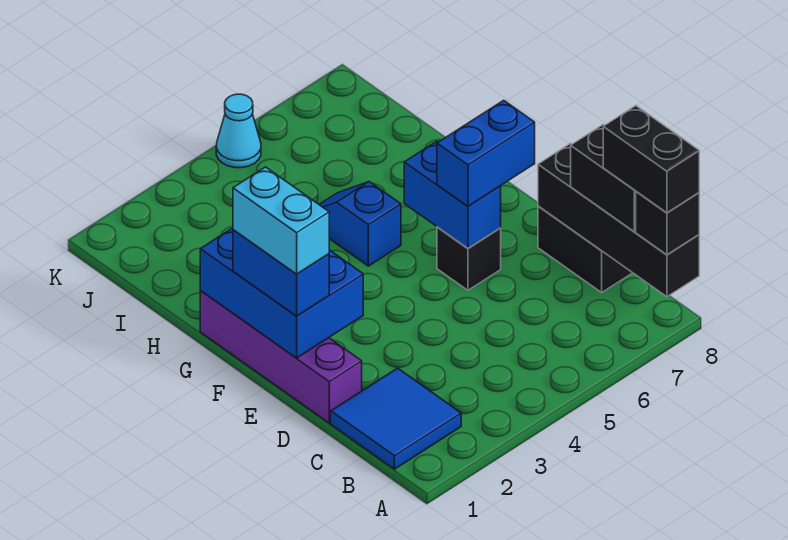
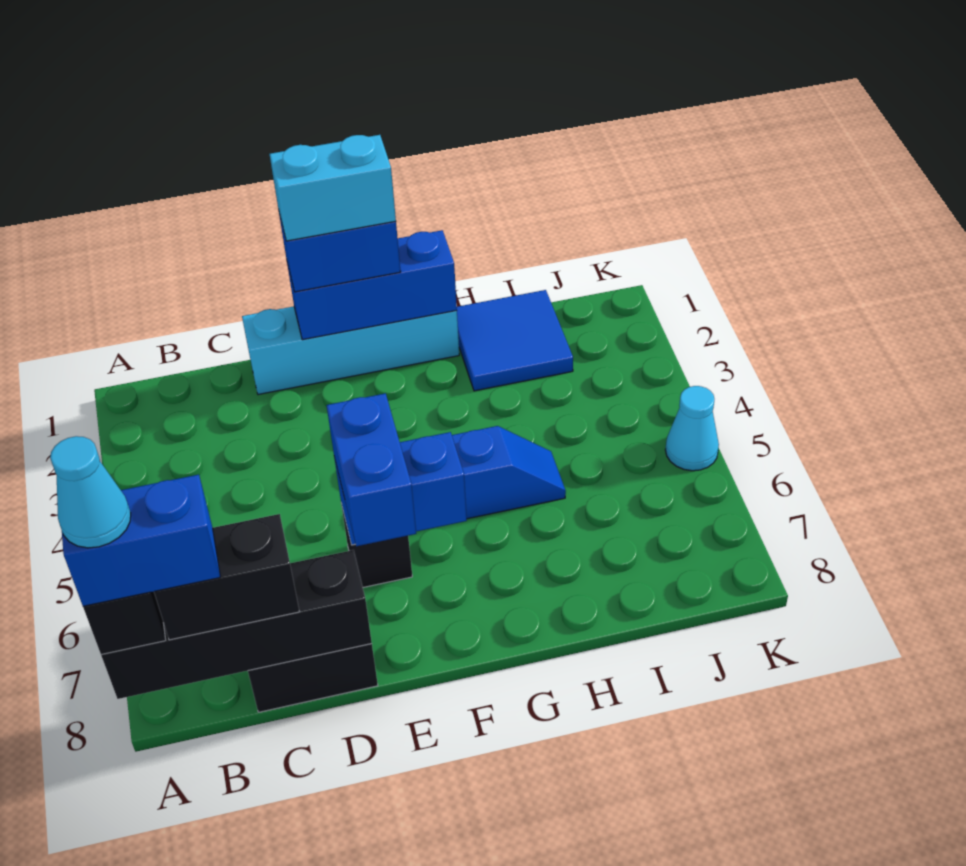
black 1x2 brick [603,106,699,213] -> blue 1x2 brick [62,475,220,606]
none -> cyan 1x1 cone [50,436,131,548]
blue 2x2 tile [331,368,461,469] -> blue 2x2 tile moved to [457,290,573,391]
purple 1x4 brick [200,291,362,423] -> cyan 1x4 brick [242,306,459,395]
blue 2x3 brick [200,228,363,358] -> blue 1x3 brick [287,230,457,340]

